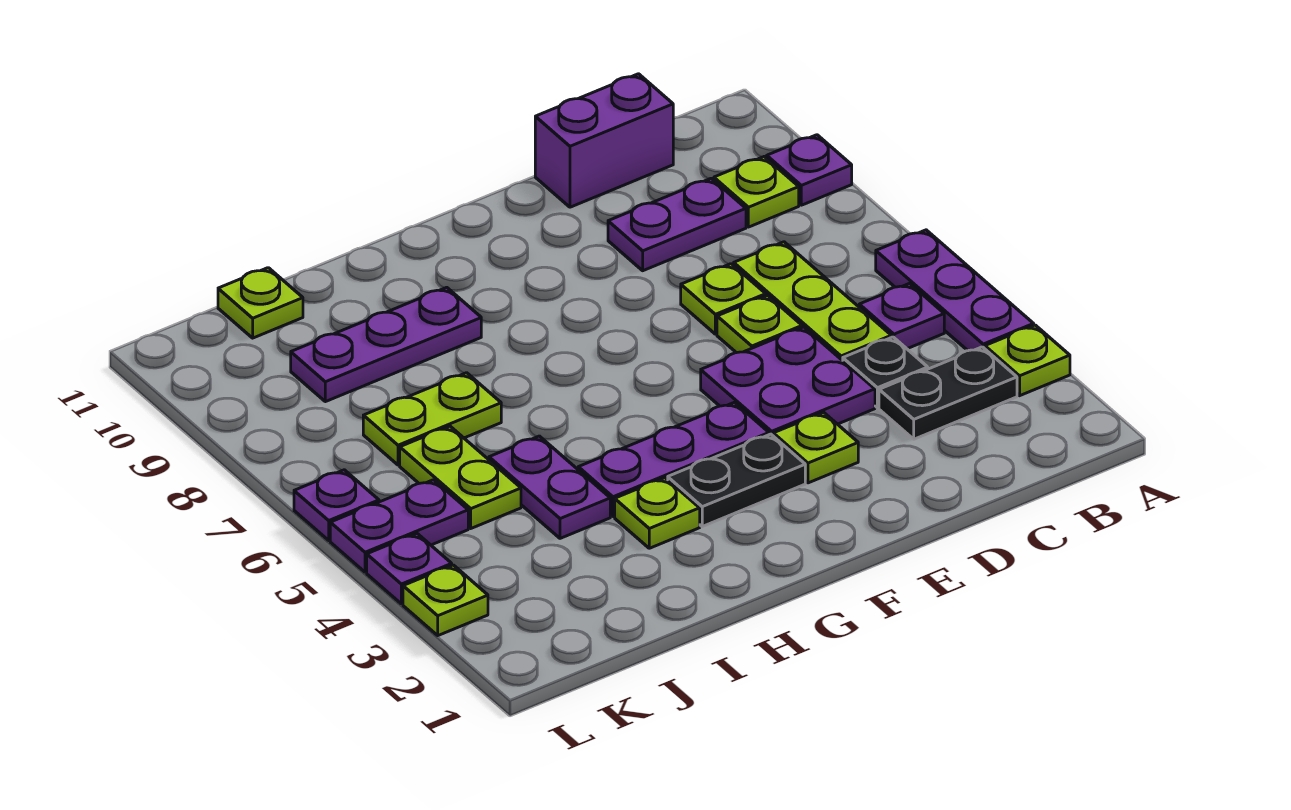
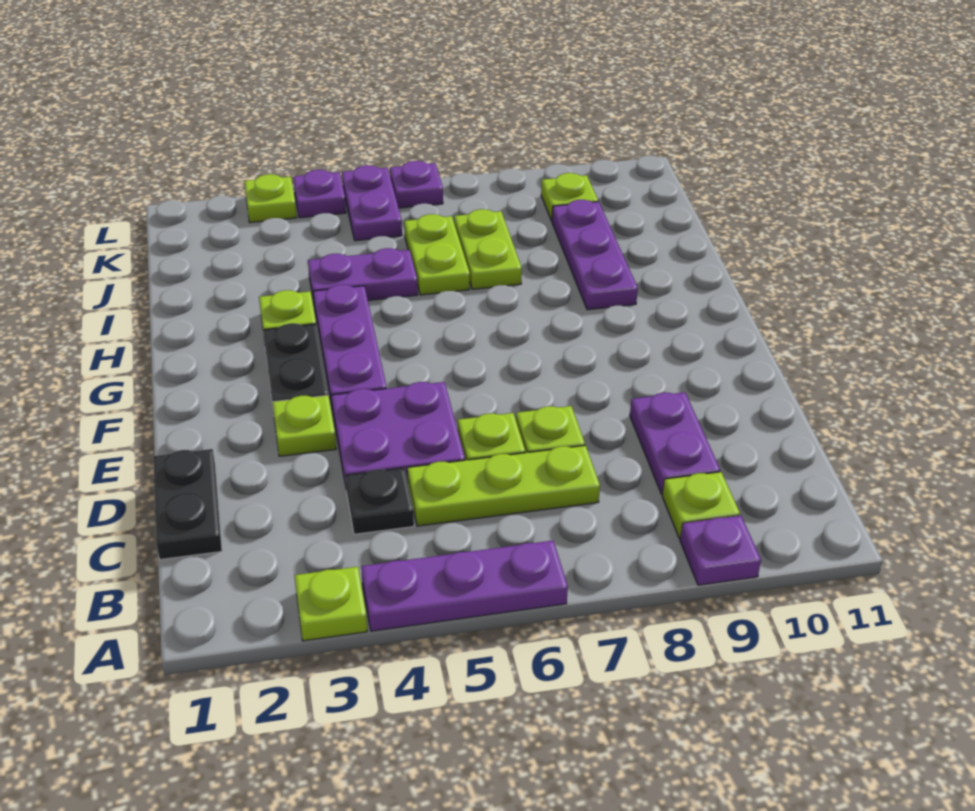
black 1x2 plate [879,347,1017,439] -> black 1x2 plate moved to [153,449,222,560]
purple 1x1 plate [859,283,944,349] -> none
purple 1x2 brick [535,74,673,207] -> none
lime 1x2 plate [400,426,521,528] -> lime 1x2 plate turned to [404,214,470,295]
lime 1x1 plate [218,268,303,338] -> lime 1x1 plate moved to [541,173,598,221]

